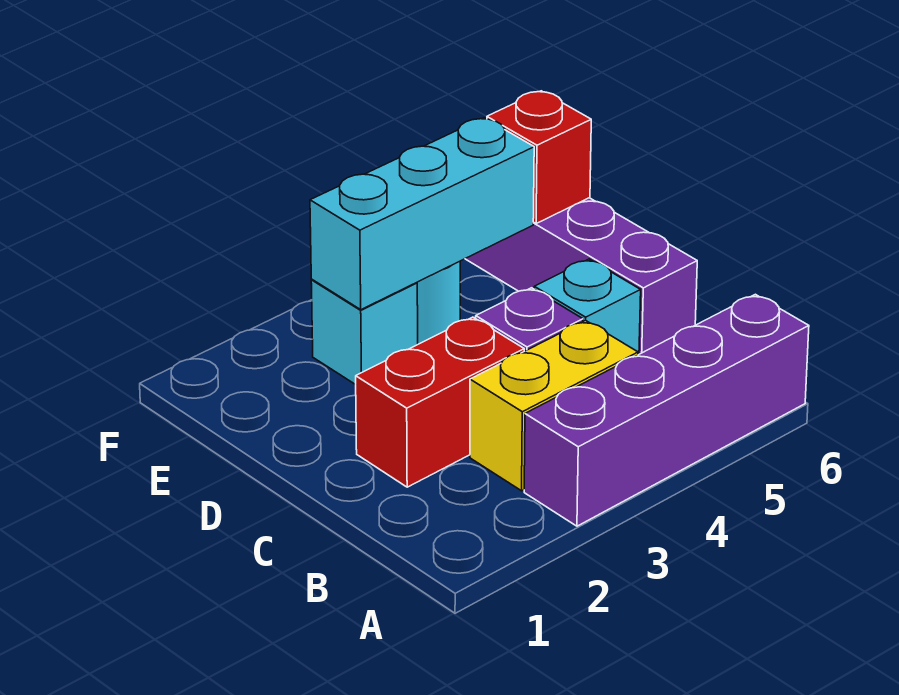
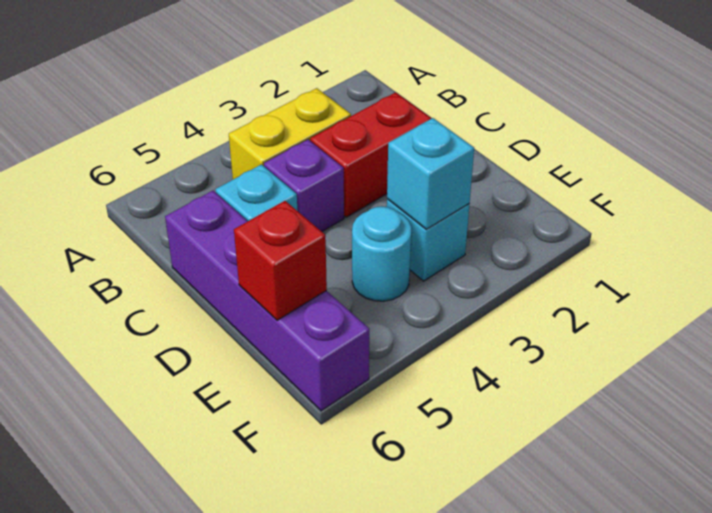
purple 1x4 brick [524,294,809,526] -> none
cyan 1x3 brick [310,118,534,310] -> cyan 1x1 brick [387,118,474,229]

